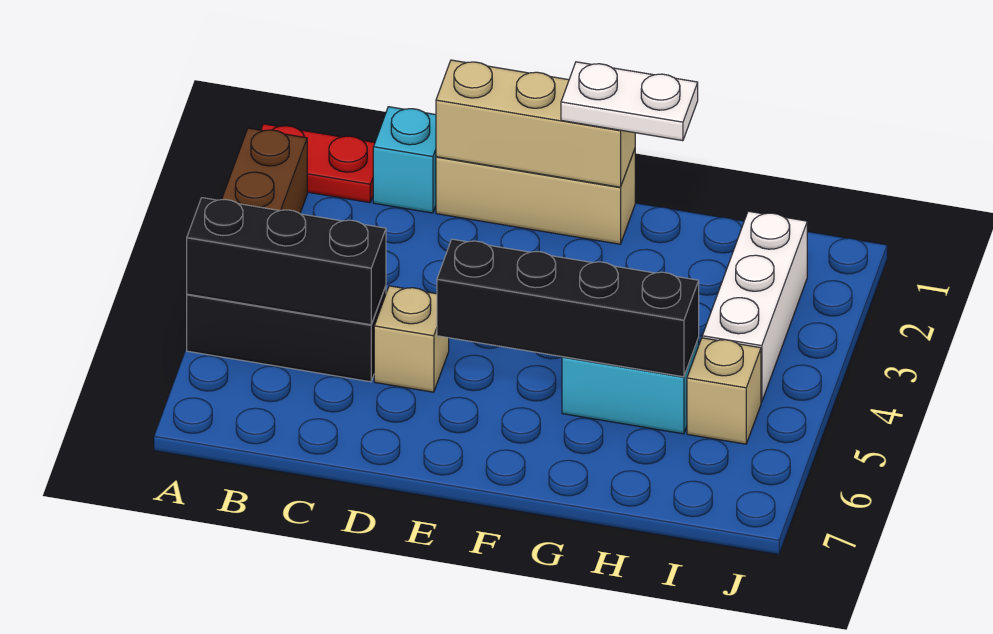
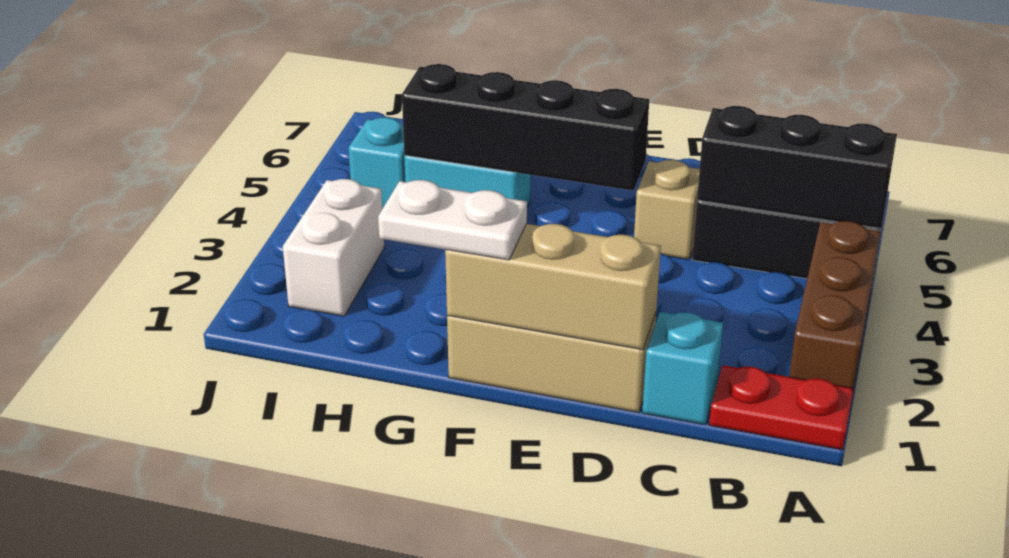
white 1x3 brick [702,211,807,402] -> white 1x2 brick [283,179,384,316]
tan 1x1 brick [687,338,761,444] -> cyan 1x1 brick [349,117,405,209]

